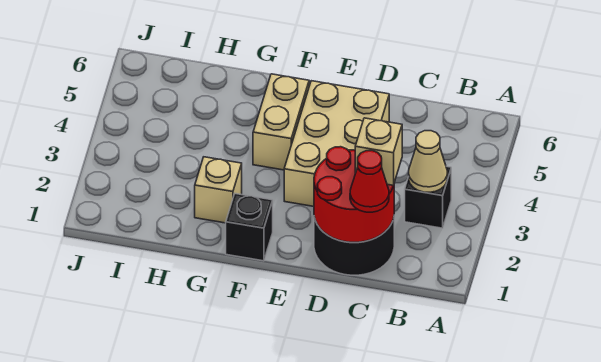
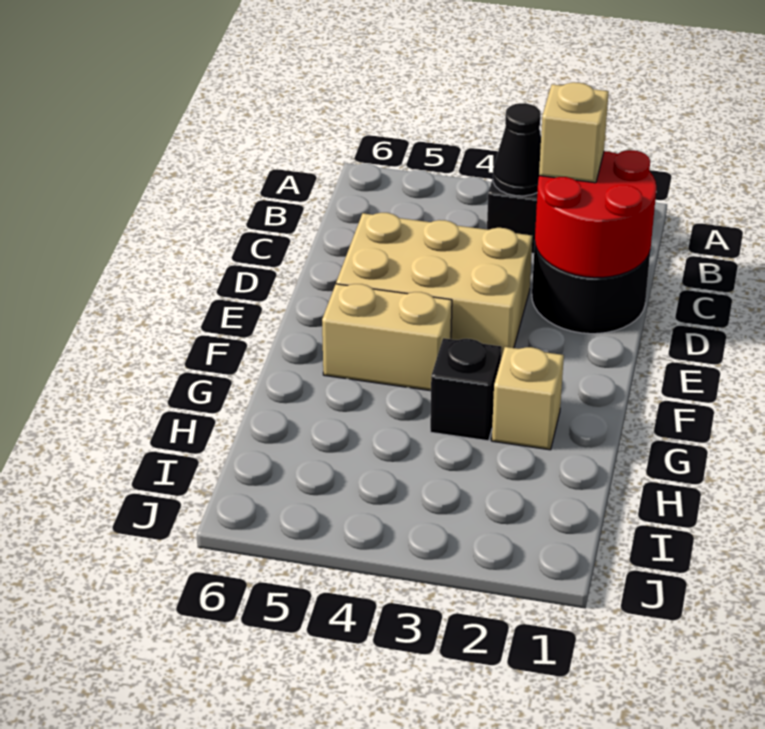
tan 1x1 cone [409,131,448,192] -> black 1x1 cone [493,103,541,196]
red 1x1 cone [350,151,389,212] -> none
black 1x1 brick [226,194,273,261] -> black 1x1 brick moved to [430,338,502,441]

